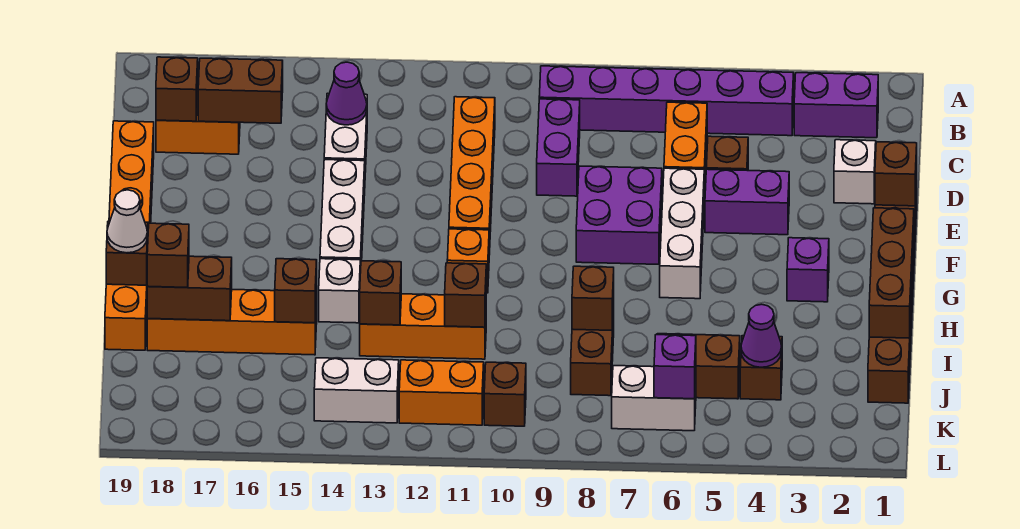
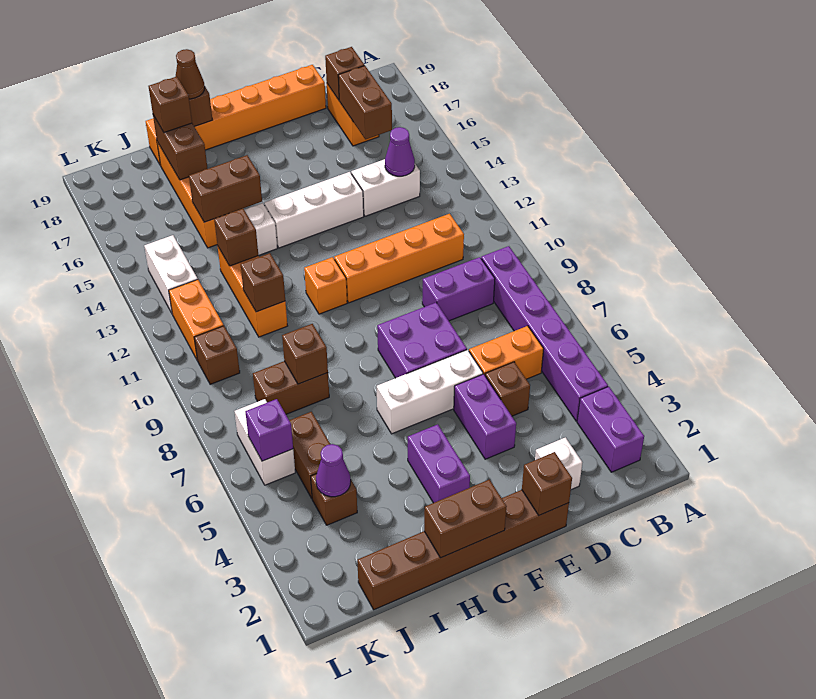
brown 1x3 brick [869,208,914,338] -> brown 1x2 brick [424,480,507,558]
purple 1x1 brick [787,238,829,302] -> purple 1x2 brick [408,424,470,503]
white 1x1 cone [107,190,147,253] -> brown 1x1 cone [175,49,205,99]
brown 1x1 brick [275,259,317,323] -> brown 1x2 brick [189,155,262,222]

